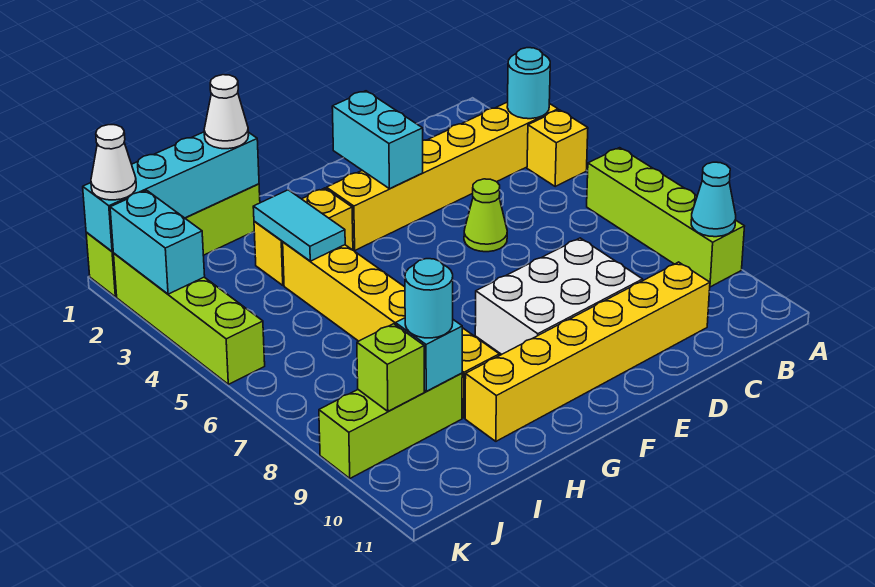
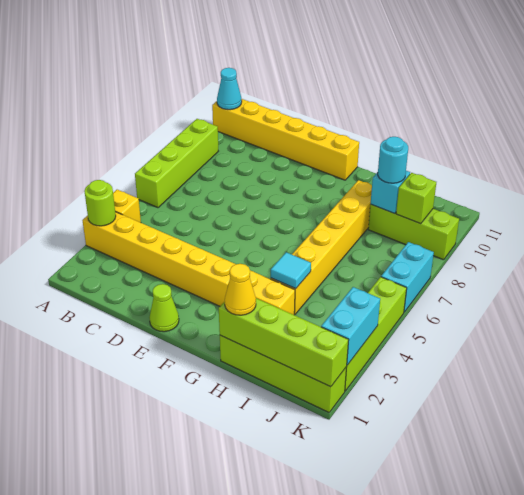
cyan 1x1 round brick [507,48,550,119] -> lime 1x1 round brick [84,180,116,226]
cyan 1x1 cone [691,162,736,237] -> cyan 1x1 cone moved to [217,68,242,110]
yellow 1x6 brick [465,262,710,441] -> yellow 1x6 brick moved to [212,99,359,180]
lime 1x1 cone [464,179,507,252] -> lime 1x1 cone moved to [149,284,179,332]
white 2x3 brick [475,238,643,354] -> none
cyan 1x2 brick [332,91,423,189] -> cyan 1x2 brick moved to [381,242,434,312]
cyan 1x4 brick [83,132,259,252] -> lime 1x4 brick [219,298,348,387]
white 1x1 cone [204,75,249,149] -> yellow 1x1 cone [225,264,256,315]
cyan 1x2 tile [253,190,345,261] -> cyan 1x1 tile [271,252,311,289]
white 1x1 cone [91,125,136,200] -> none

